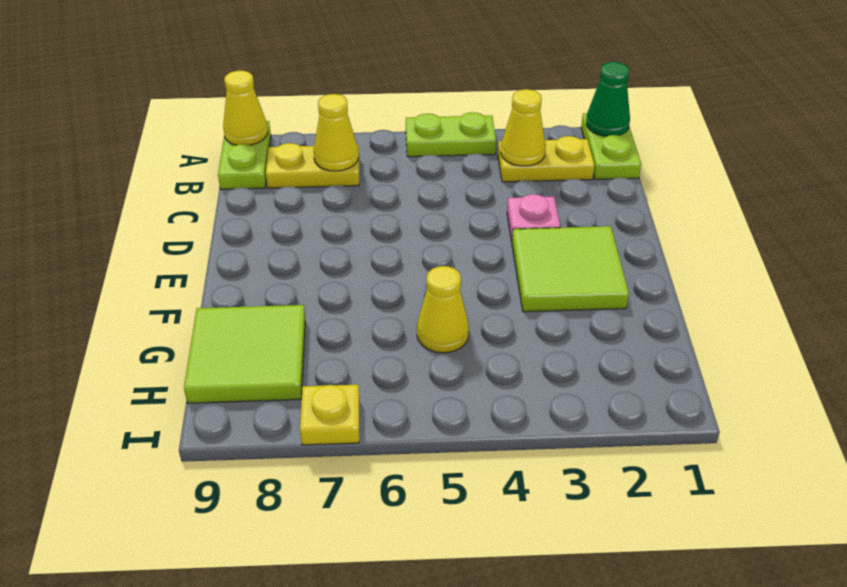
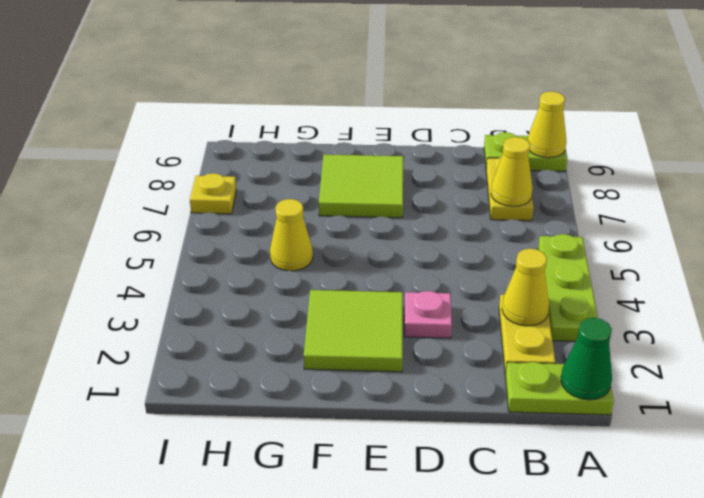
lime 1x2 plate [406,112,496,157] -> lime 1x3 plate [538,234,598,341]
lime 2x2 tile [184,305,305,403] -> lime 2x2 tile moved to [319,154,403,218]

